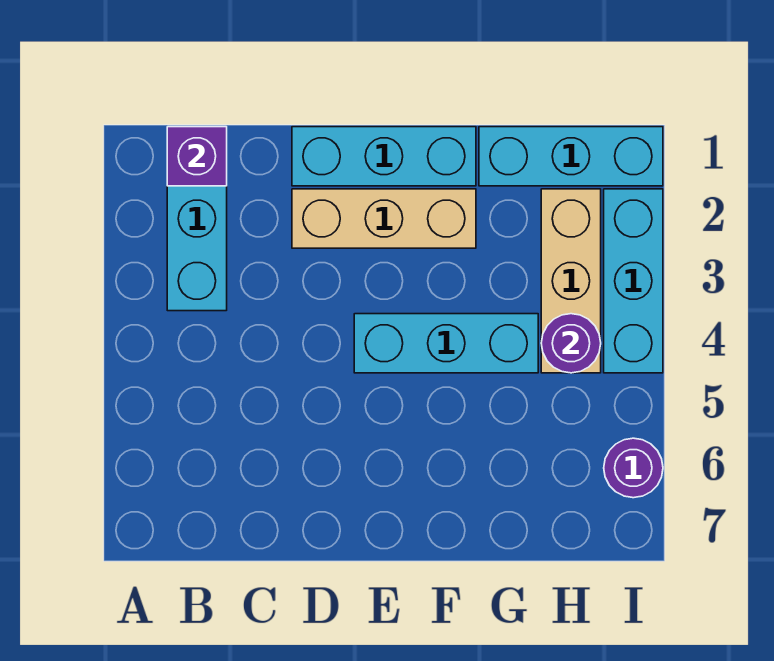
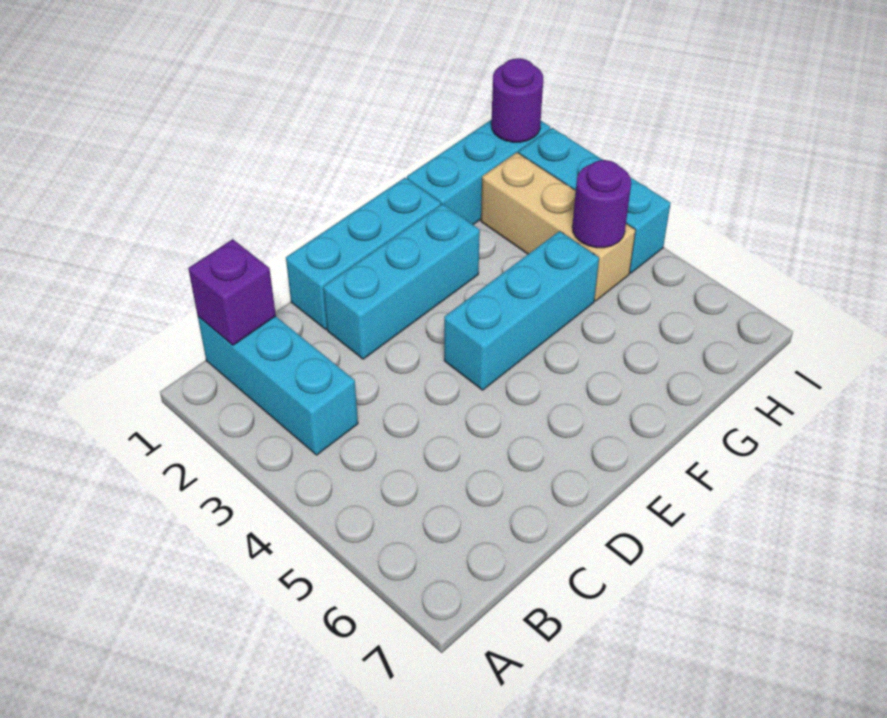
tan 1x3 brick [292,189,476,248] -> cyan 1x3 brick [323,204,480,359]
purple 1x1 round brick [604,438,663,498] -> purple 1x1 round brick moved to [491,58,543,142]

